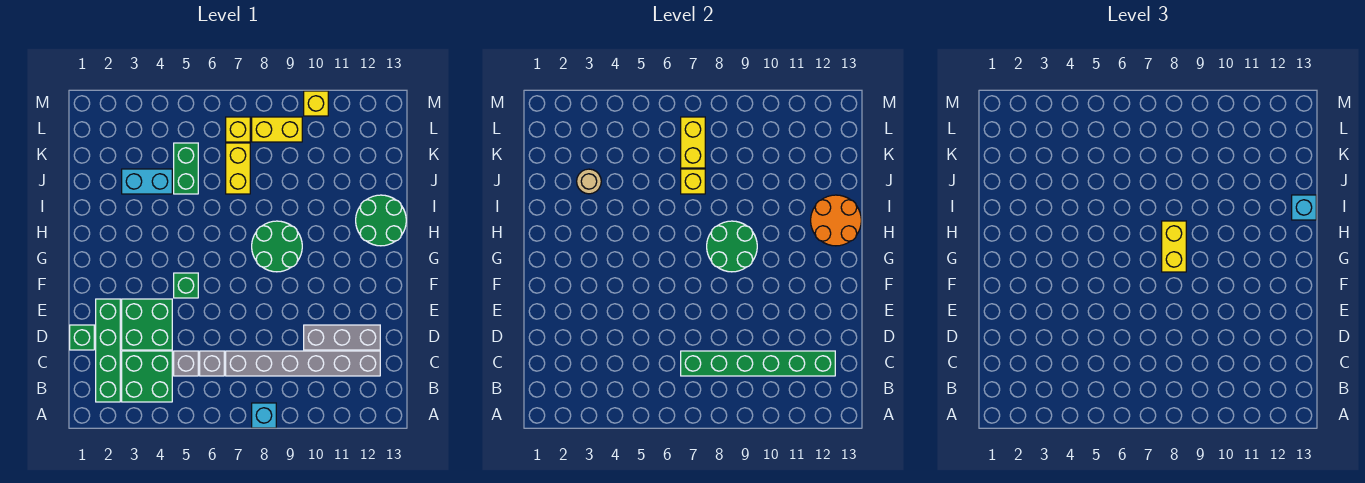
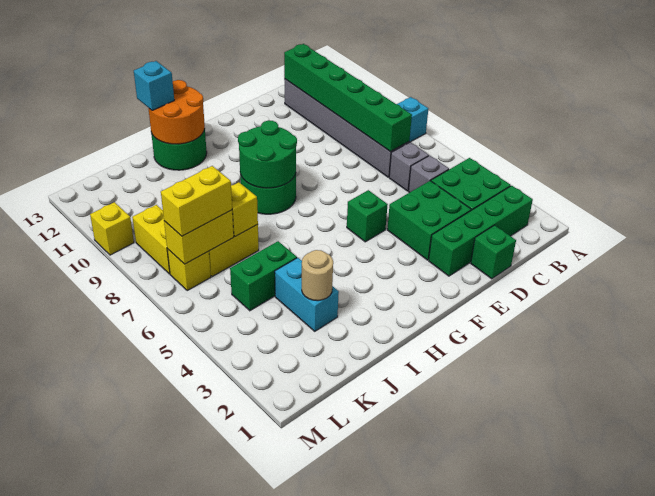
grey 1x3 brick [304,325,380,350] -> none
yellow 1x2 brick [1162,221,1186,272] -> yellow 1x2 brick moved to [161,166,232,236]

